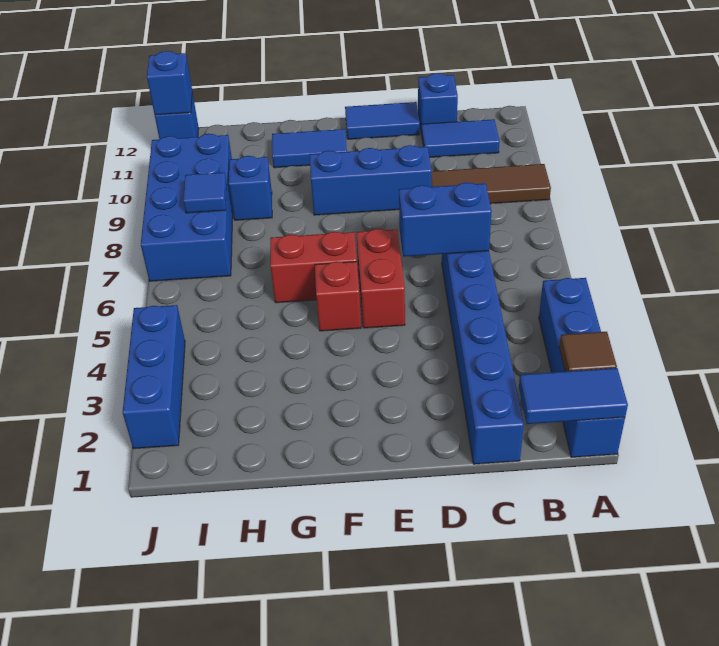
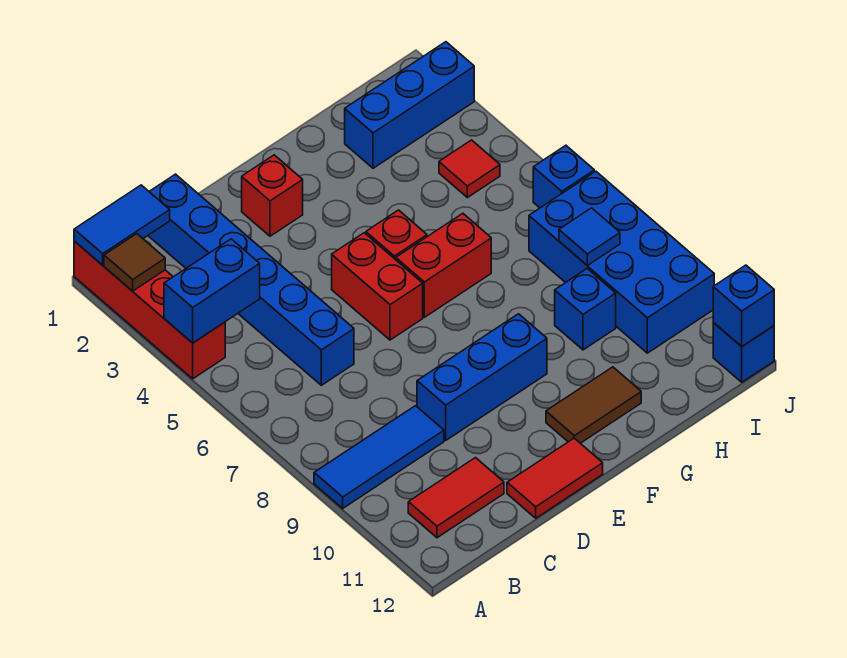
blue 1x4 brick [539,278,625,458] -> red 1x4 brick [74,241,225,379]
brown 1x3 tile [431,164,551,204] -> blue 1x3 tile [314,406,444,508]
blue 1x2 tile [422,119,500,158] -> red 1x2 tile [408,458,504,538]
blue 1x2 brick [399,182,492,257] -> blue 1x2 brick moved to [164,239,260,343]
blue 1x1 brick [418,73,458,134] -> blue 1x1 brick moved to [533,145,594,208]
blue 1x2 tile [345,102,420,139] -> red 1x2 tile [507,438,603,518]
none -> red 1x1 brick [242,155,303,236]
blue 1x2 tile [272,129,347,168] -> brown 1x2 tile [546,367,641,443]
none -> red 1x1 tile [439,140,500,198]
blue 1x3 brick [123,305,185,449] -> blue 1x3 brick turned to [345,42,474,168]

